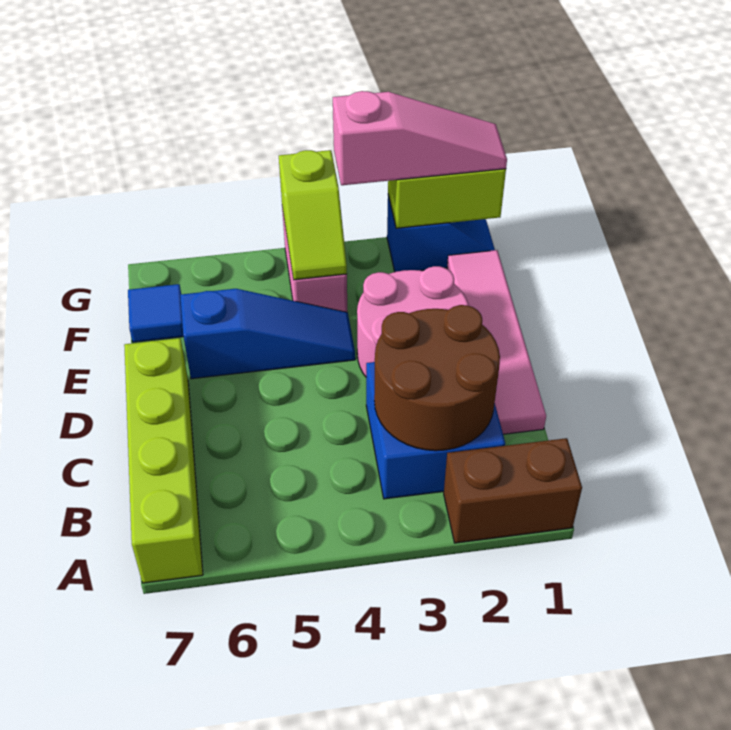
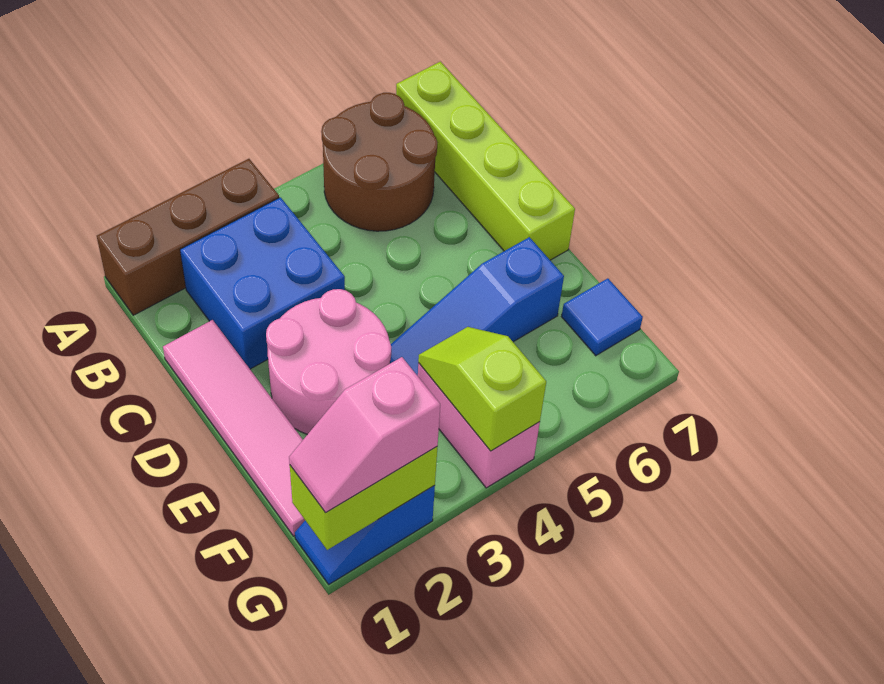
brown 1x2 brick [444,438,582,543] -> brown 1x3 brick [97,159,279,315]
brown 2x2 round brick [374,305,500,451] -> brown 2x2 round brick moved to [321,93,437,231]
pink 1x3 slope [333,91,507,185] -> pink 1x2 slope [289,357,440,513]

